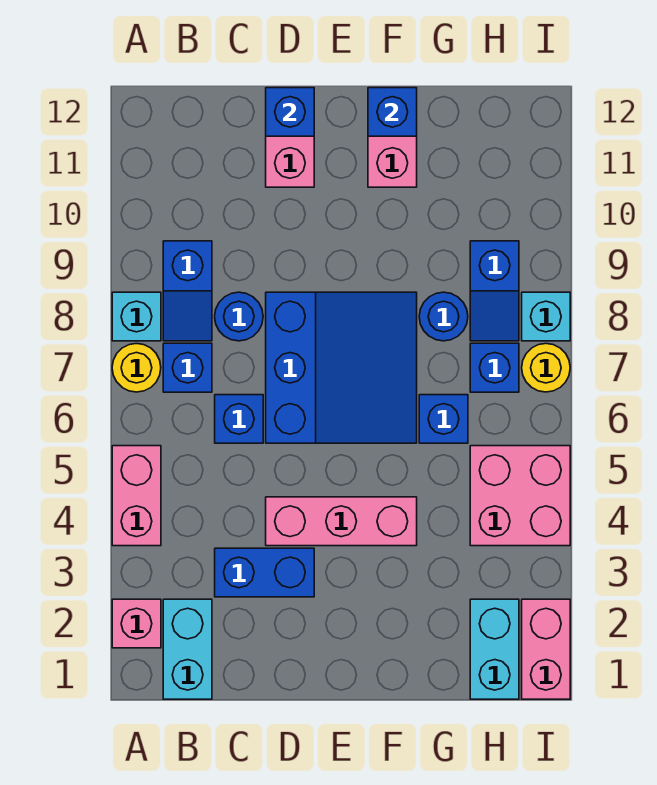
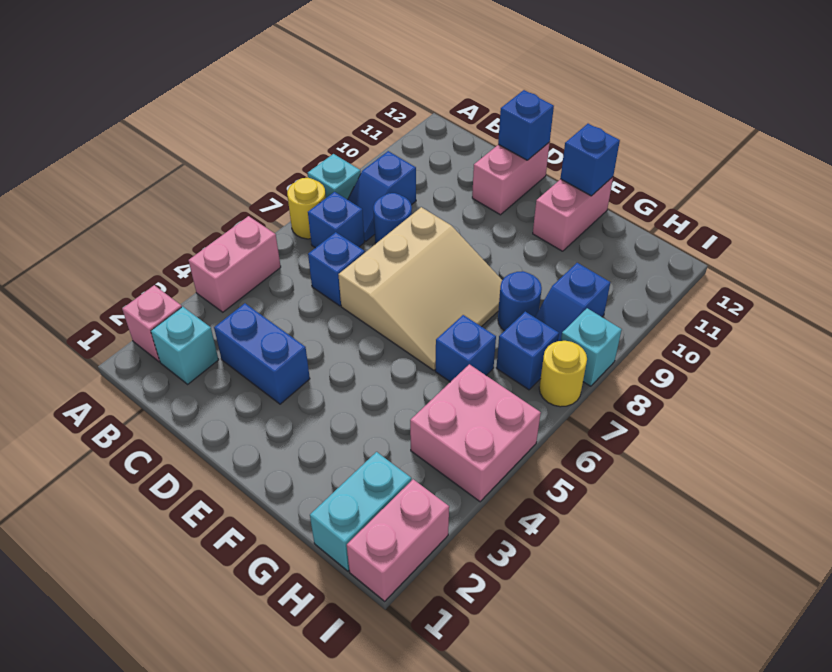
cyan 1x2 brick [163,599,212,699] -> cyan 1x1 brick [151,307,219,384]
pink 1x3 brick [266,497,417,546] -> none
blue 3x3 slope [266,292,417,443] -> tan 3x3 slope [338,207,502,370]

